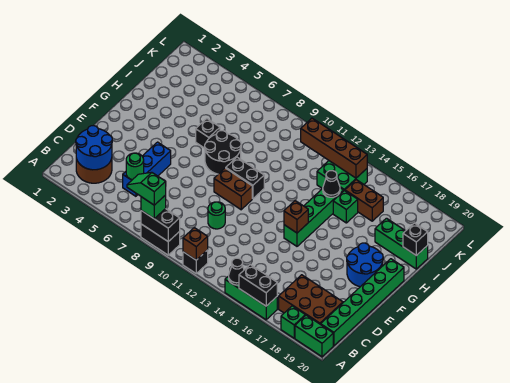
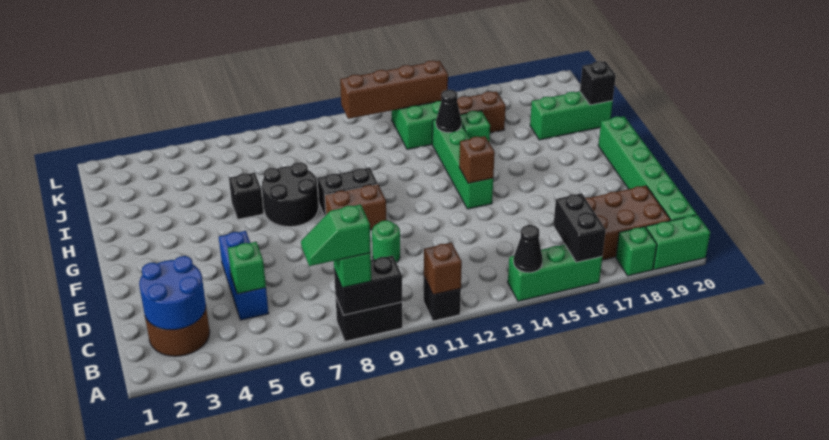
black 1x2 brick [239,265,277,306] -> black 1x2 brick turned to [553,193,606,262]
green 1x1 round brick [126,153,144,180] -> green 1x1 brick [228,242,266,294]
blue 2x2 round brick [347,243,383,287] -> none

